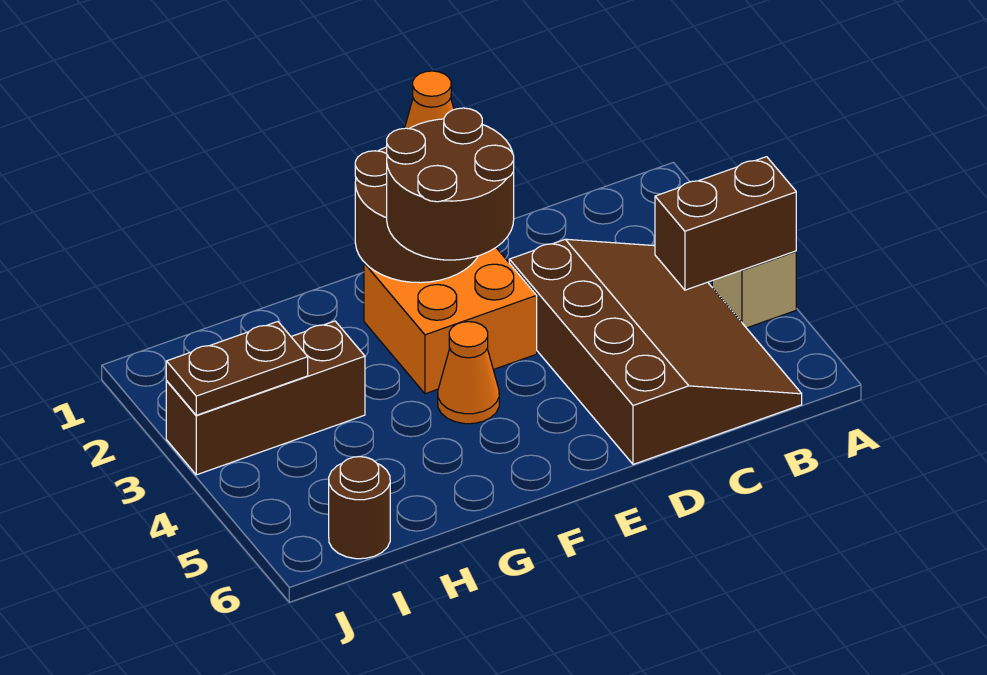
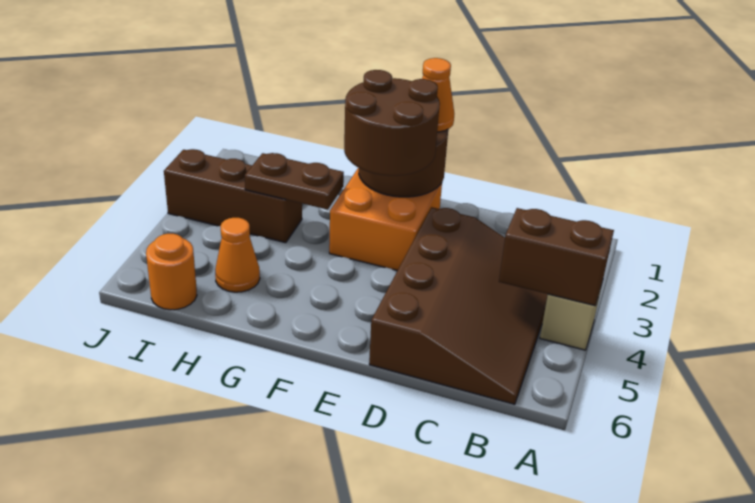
orange 1x1 cone [438,322,499,424] -> orange 1x1 cone moved to [215,218,260,292]
brown 1x2 plate [166,322,308,415] -> brown 1x2 plate moved to [245,153,344,210]
brown 1x1 round brick [329,457,390,559] -> orange 1x1 round brick [146,234,197,310]

